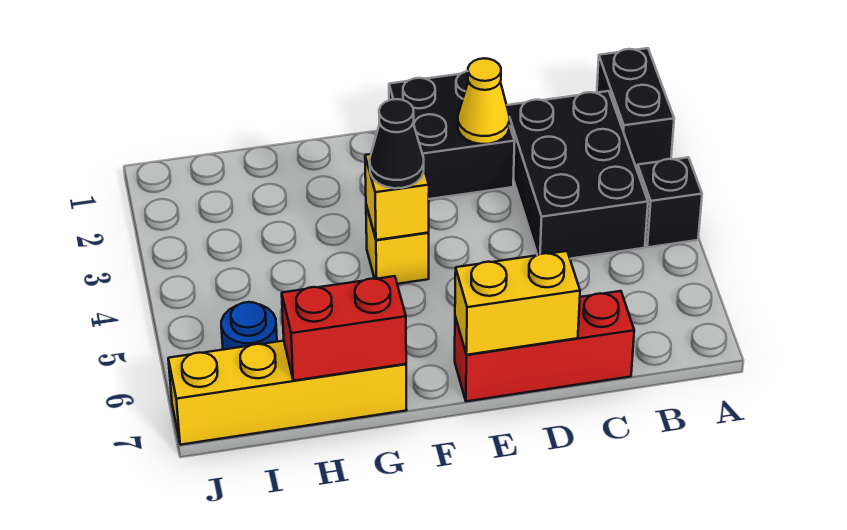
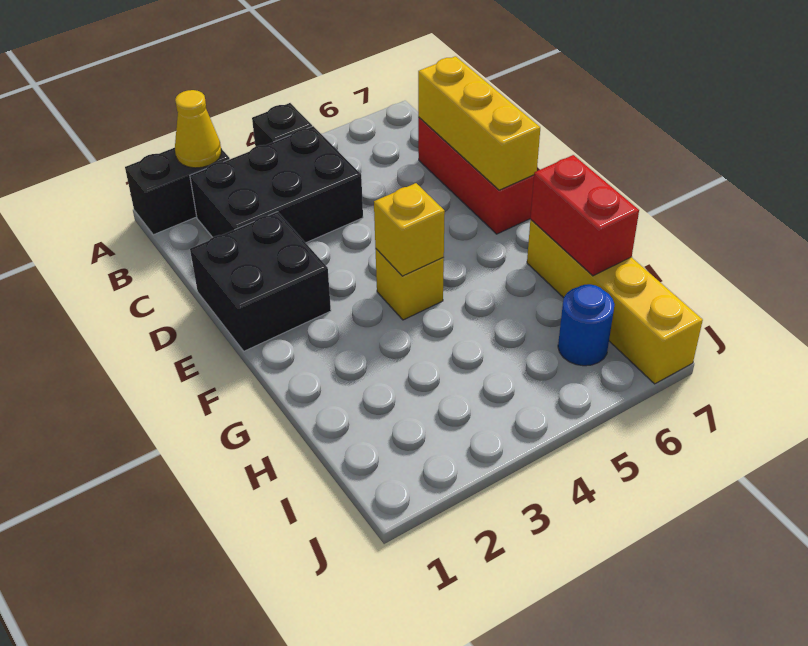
yellow 1x1 cone [458,58,510,144] -> yellow 1x1 cone moved to [175,90,221,168]
yellow 1x2 brick [455,251,580,355] -> yellow 1x3 brick [418,56,540,190]
black 1x1 cone [370,99,424,188] -> none

